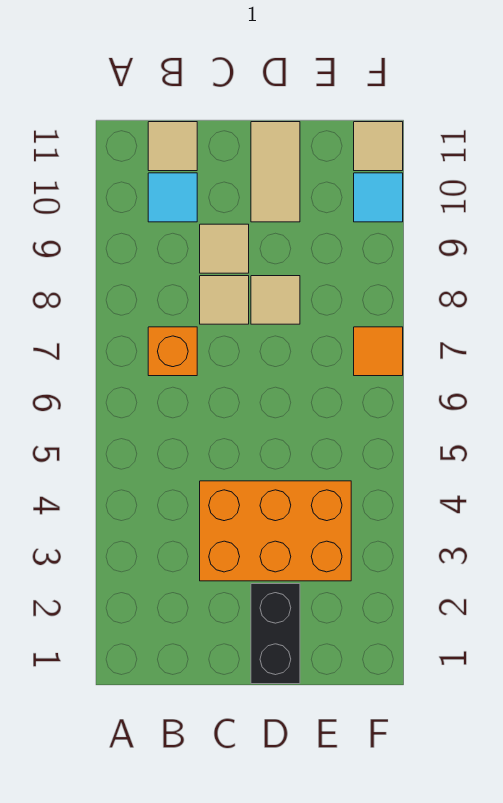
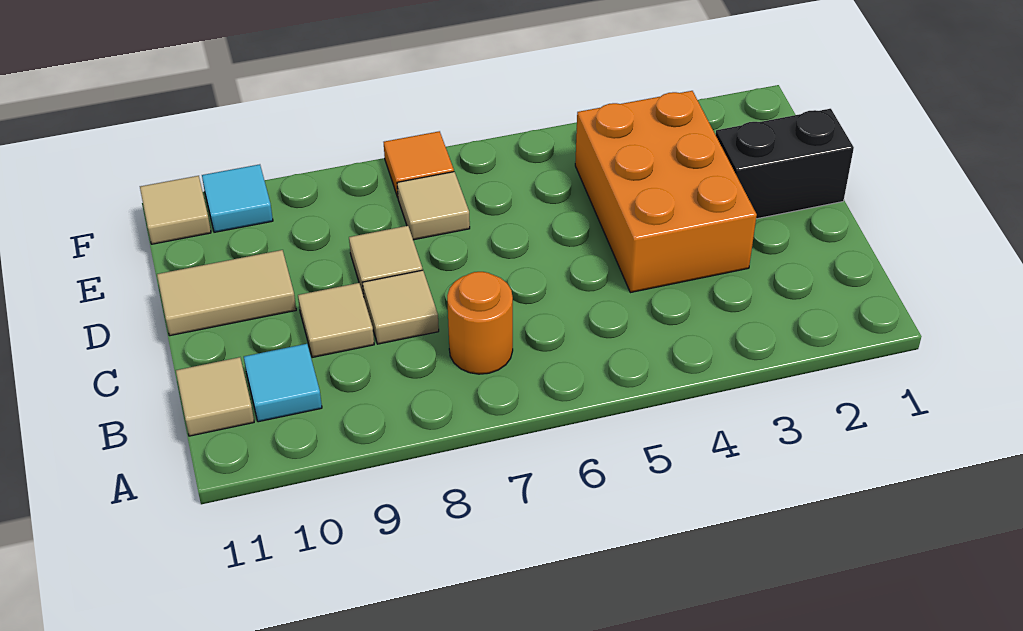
orange 1x1 brick [148,327,197,376] -> orange 1x1 round brick [447,272,513,374]
none -> tan 1x1 tile [397,172,470,240]

